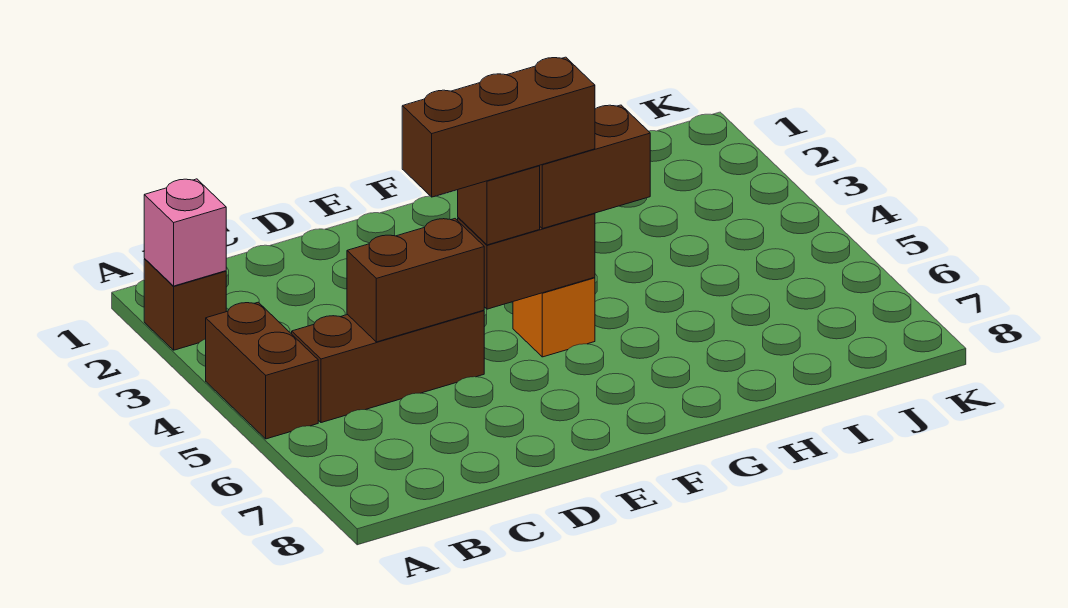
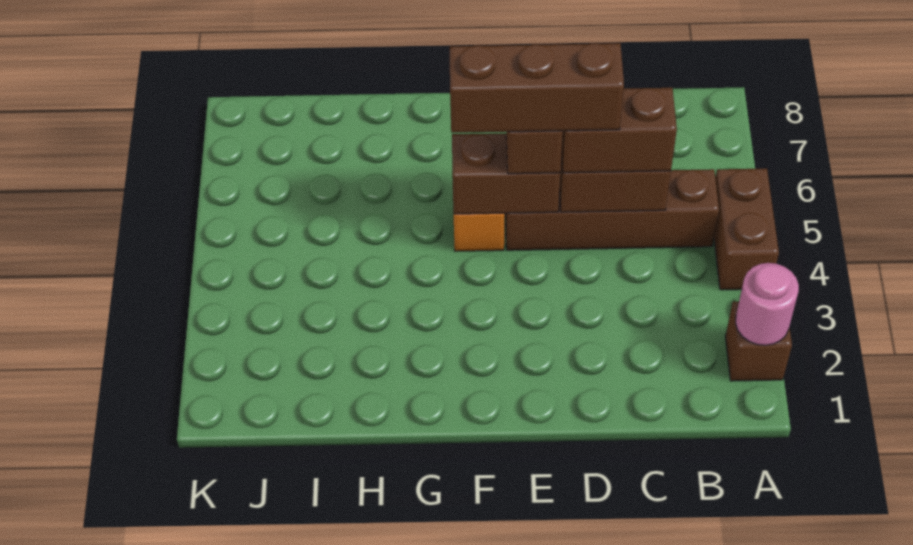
pink 1x1 brick [144,179,226,286] -> pink 1x1 round brick [736,263,799,345]
brown 1x3 brick [292,310,484,423] -> brown 1x4 brick [505,169,719,250]
brown 1x2 brick [539,105,650,229] -> brown 1x2 brick moved to [562,88,677,173]

